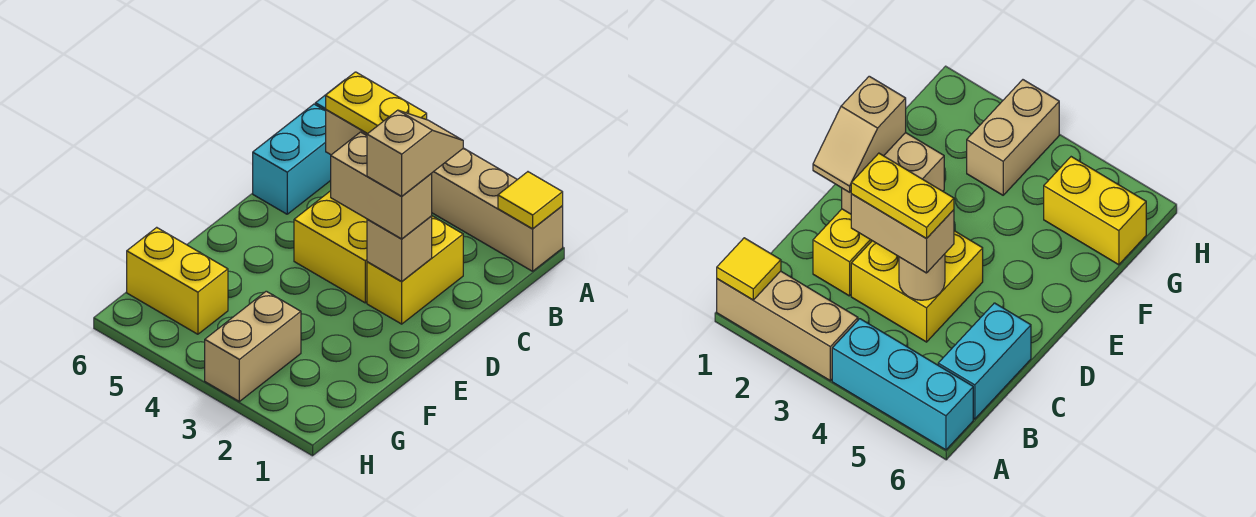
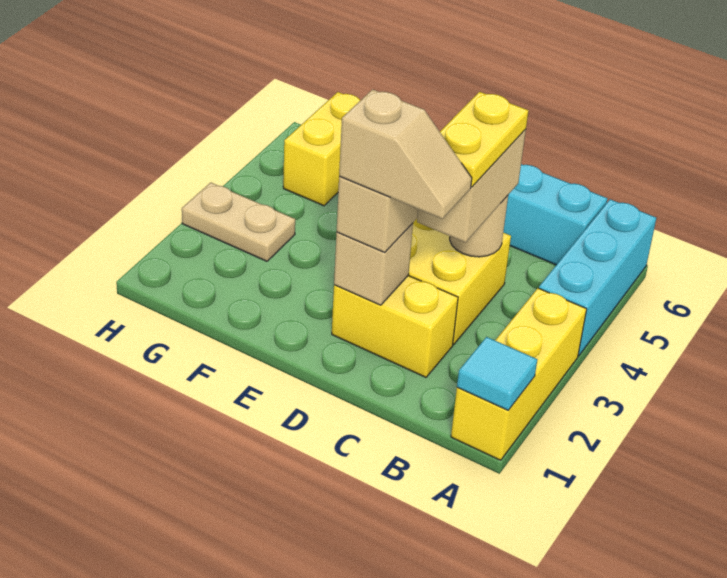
tan 1x3 brick [431,148,563,271] -> yellow 1x3 brick [451,288,587,460]
yellow 1x1 tile [498,172,563,229] -> cyan 1x1 tile [457,337,537,410]
tan 1x2 brick [205,291,301,401] -> tan 1x2 plate [182,183,295,261]

